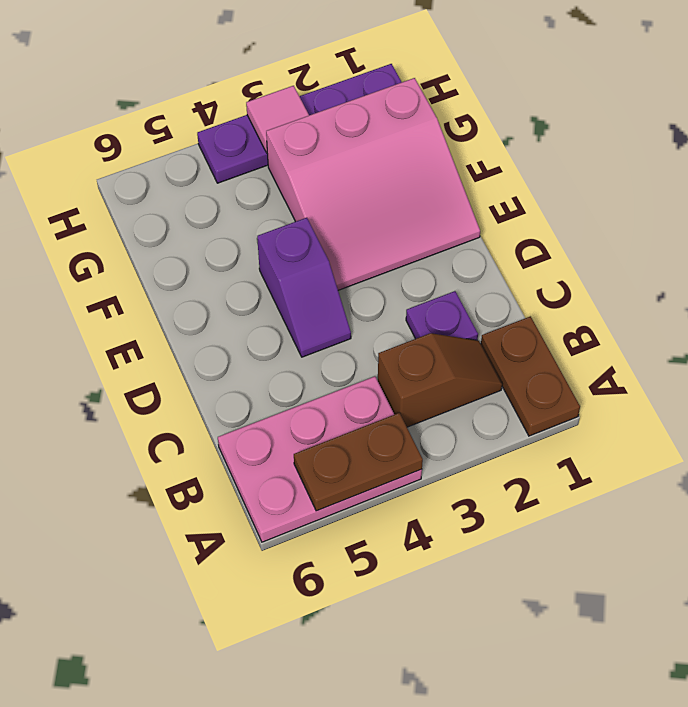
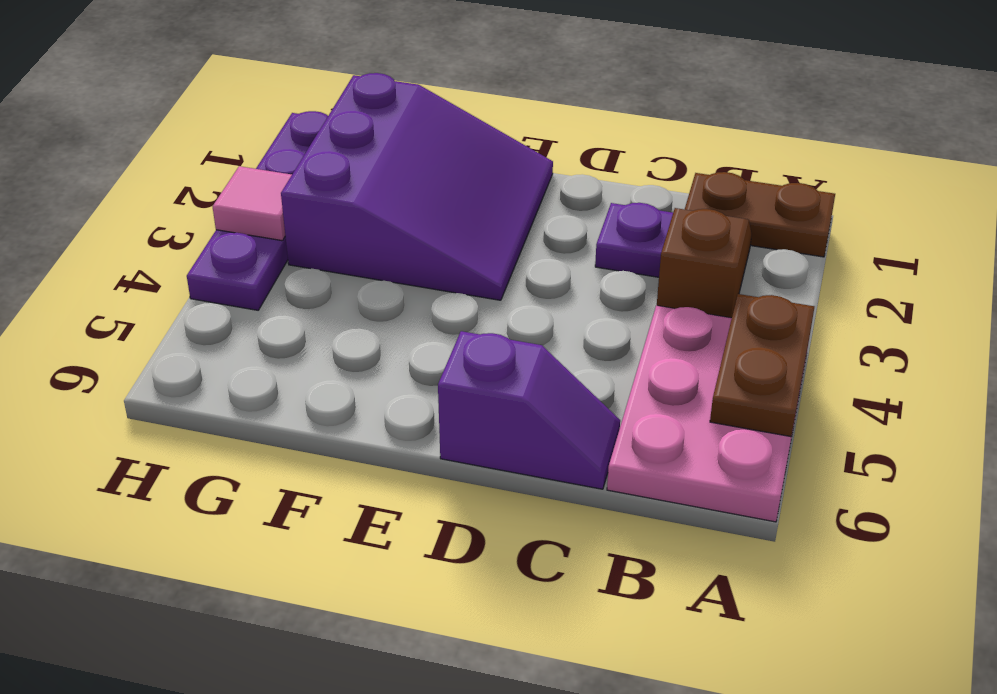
purple 1x2 slope [257,218,351,357] -> purple 1x2 slope moved to [438,331,620,489]
pink 3x3 slope [266,78,480,290] -> purple 3x3 slope [281,73,553,300]

